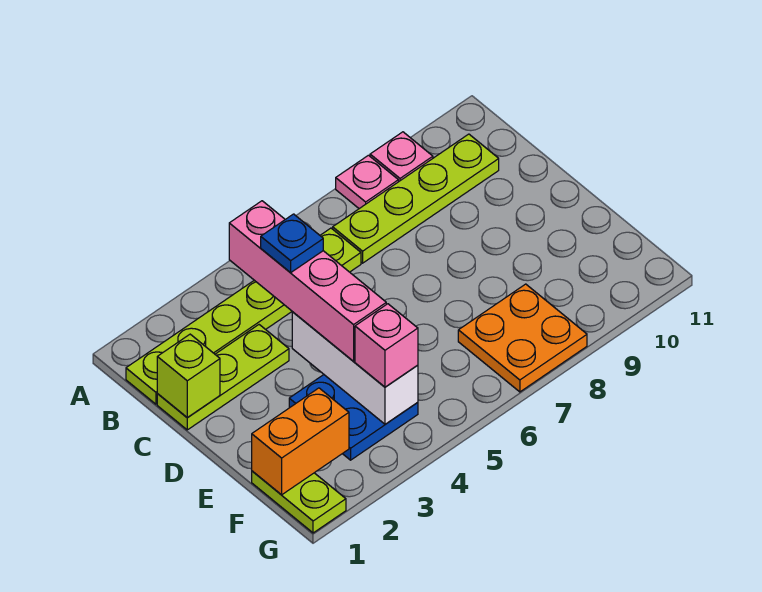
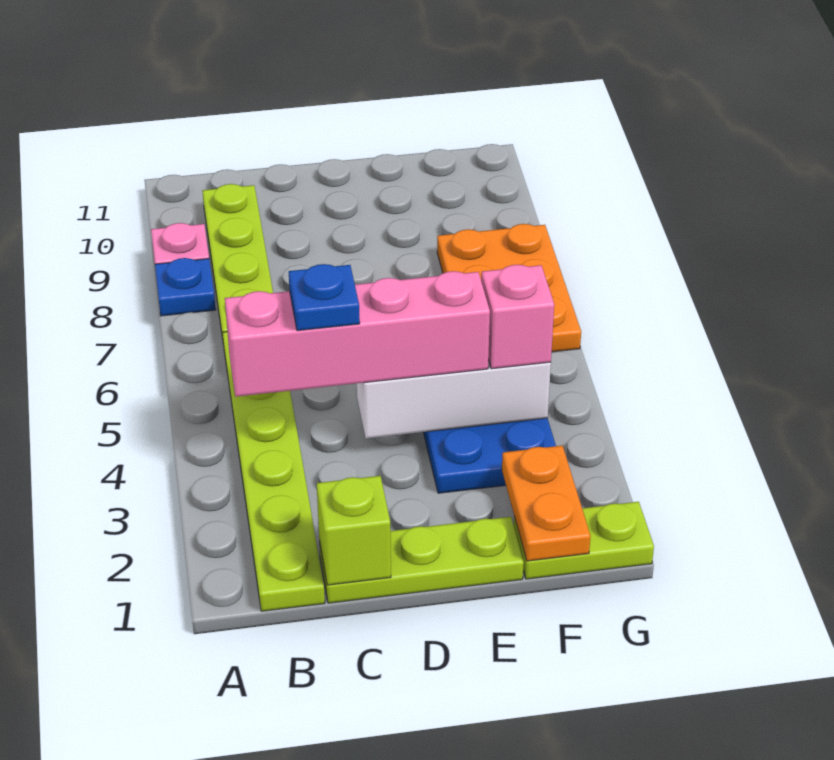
pink 1x1 plate [336,155,398,209] -> blue 1x1 plate [155,258,216,316]
lime 1x3 plate [157,325,289,430] -> lime 1x3 plate turned to [319,517,524,603]
orange 1x2 brick [252,388,349,495] -> orange 1x2 plate [502,446,591,561]
orange 2x2 plate [458,284,587,392] -> orange 2x3 plate [437,224,581,352]

